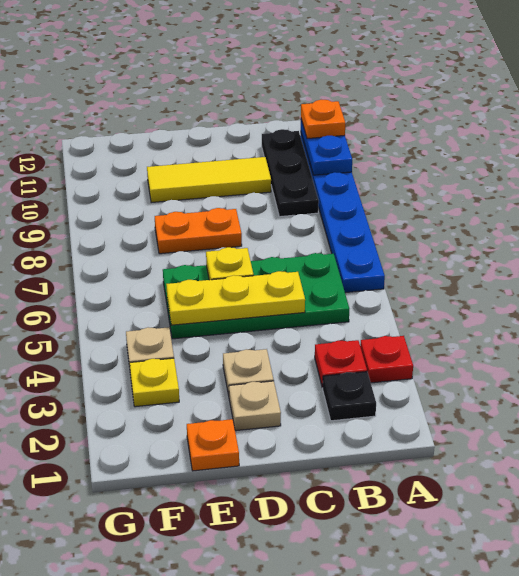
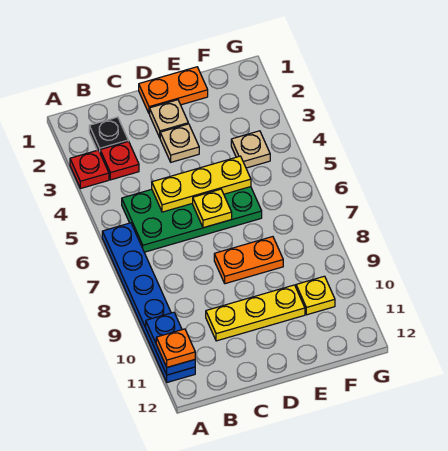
black 1x3 plate [262,129,319,217] -> none
yellow 1x3 tile [147,157,271,203] -> yellow 1x3 plate [206,285,305,341]
orange 1x1 plate [187,419,239,471] -> orange 1x2 plate [139,67,208,114]
yellow 1x1 plate [130,358,179,407] -> yellow 1x1 plate moved to [296,276,335,315]

